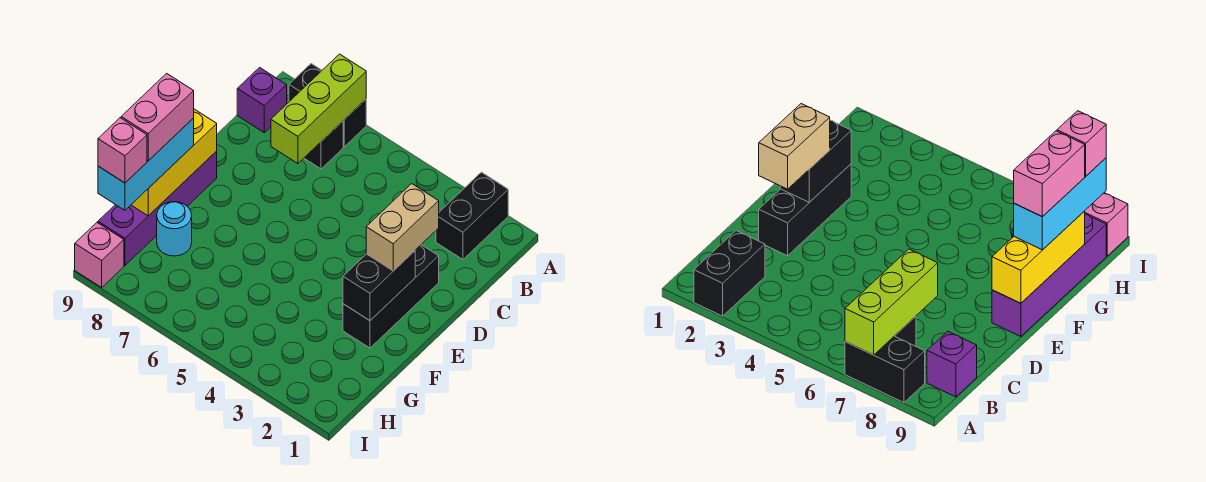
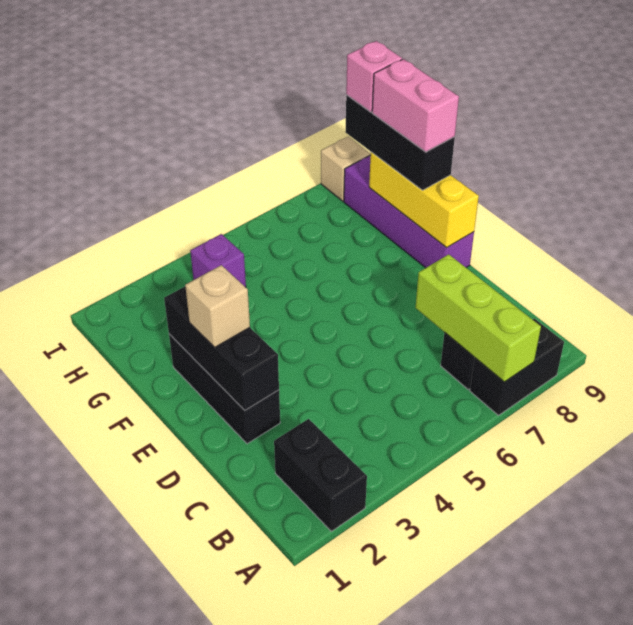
purple 1x1 brick [237,68,287,133] -> purple 1x1 brick moved to [190,234,246,287]
tan 1x2 brick [366,184,439,271] -> tan 1x1 brick [185,265,250,347]
black 1x2 brick [343,251,415,321] -> black 1x3 brick [164,287,279,410]
cyan 1x3 brick [98,118,194,210] -> black 1x3 brick [345,95,455,190]
cyan 1x1 round brick [157,202,192,256] -> none
pink 1x1 brick [75,223,124,287] -> tan 1x1 brick [321,137,371,201]

